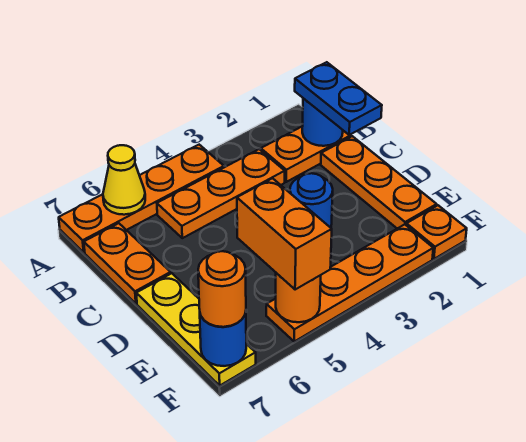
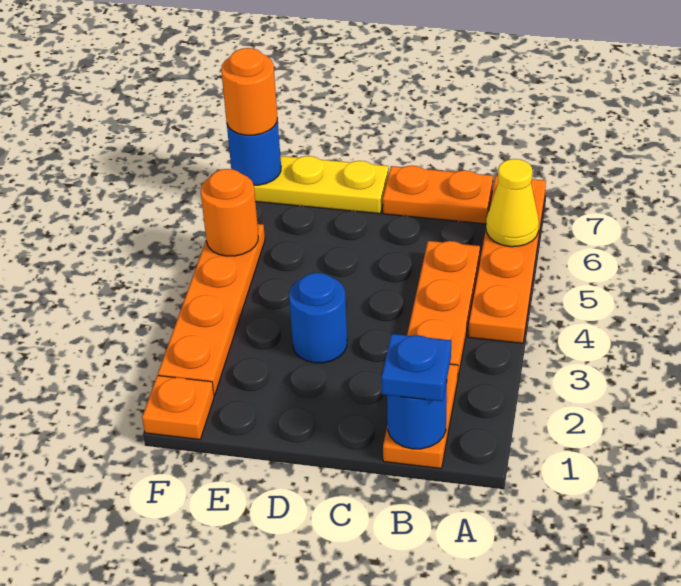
blue 1x2 plate [295,62,382,135] -> blue 1x1 plate [381,334,451,401]
orange 1x3 plate [321,136,437,229] -> none
orange 1x2 brick [237,178,332,290] -> none

